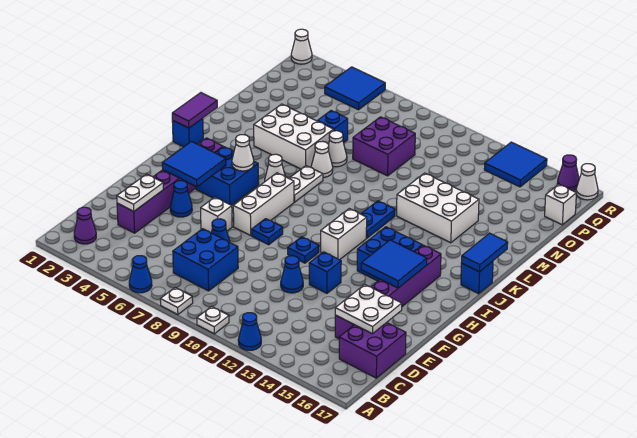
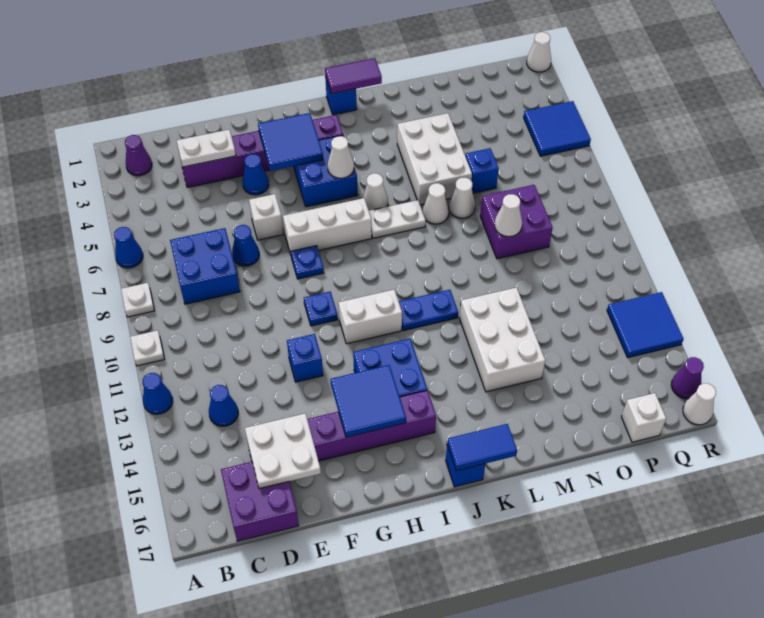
blue 1x1 cone [281,256,303,293] -> blue 1x1 cone moved to [209,385,238,426]
none -> white 1x1 cone [495,194,522,237]

